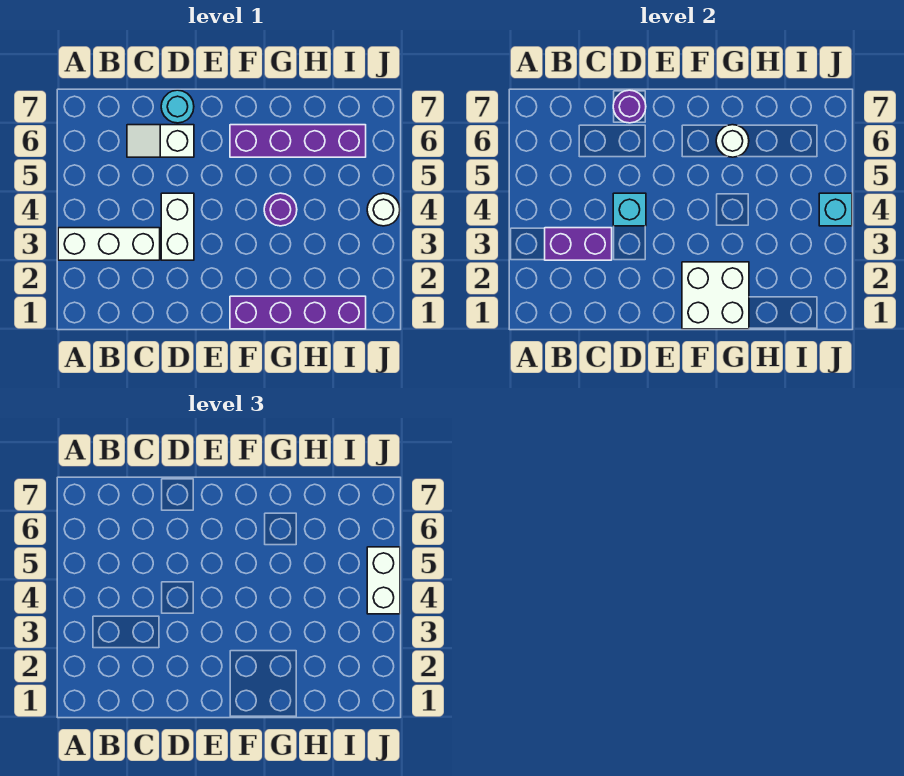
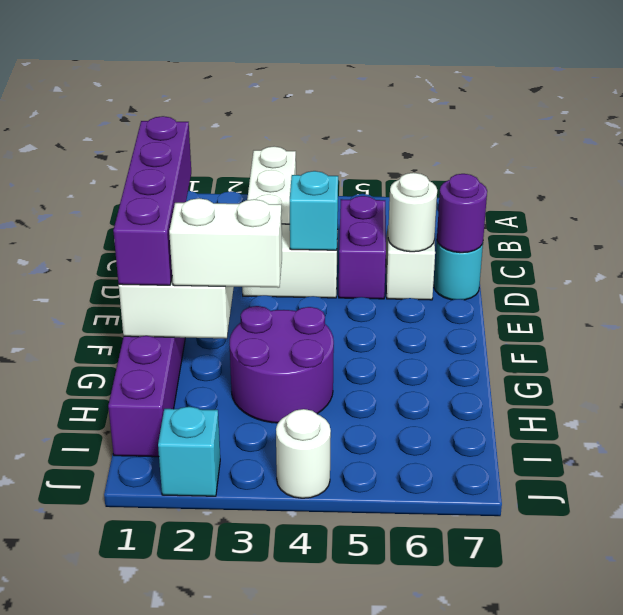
purple 1x2 brick [545,228,612,260] -> purple 1x2 brick moved to [339,196,386,299]
purple 1x4 brick [230,125,366,157] -> purple 1x4 brick moved to [113,116,191,285]
purple 1x1 round brick [264,193,297,226] -> purple 2x2 round brick [230,306,334,423]
white 1x1 round brick [716,125,749,157] -> white 1x1 round brick moved to [388,173,437,252]
cyan 1x1 brick [819,193,852,226] -> cyan 1x1 brick moved to [158,407,220,496]
white 1x2 brick [367,547,400,614] -> white 1x2 brick moved to [169,198,282,288]

